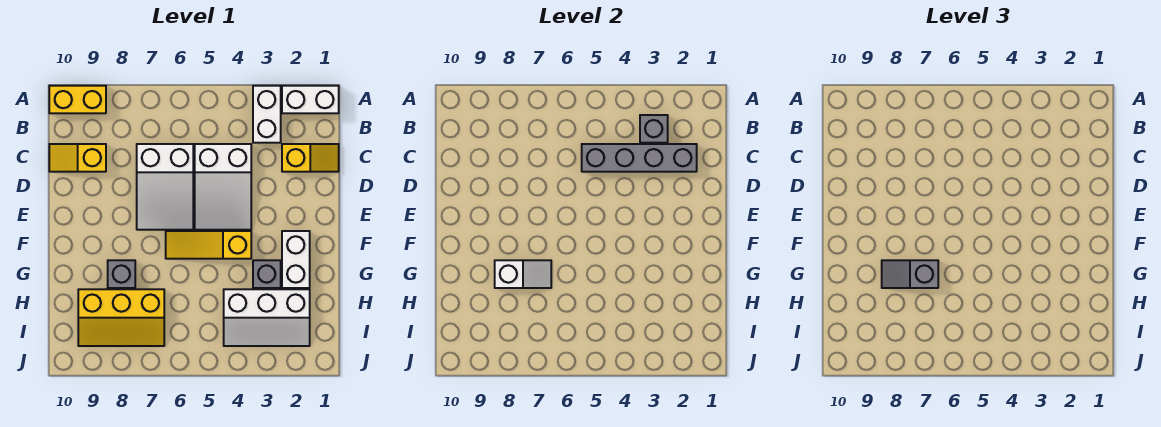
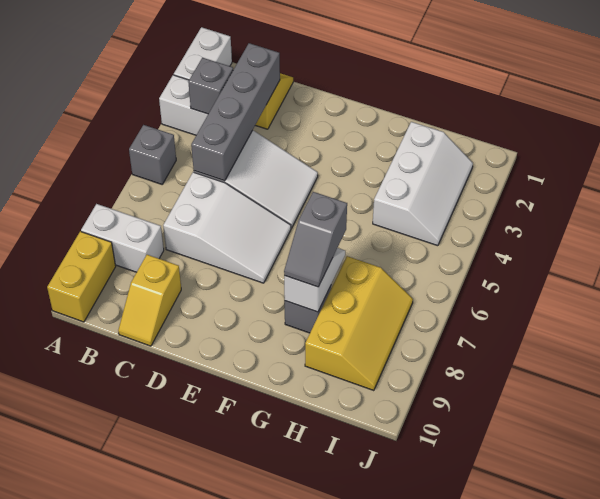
white 1x2 brick [282,231,310,288] -> white 1x2 brick moved to [81,204,164,272]
yellow 1x3 slope [166,231,251,259] -> none
grey 1x1 brick [253,260,281,288] -> grey 1x1 brick moved to [129,125,176,184]

